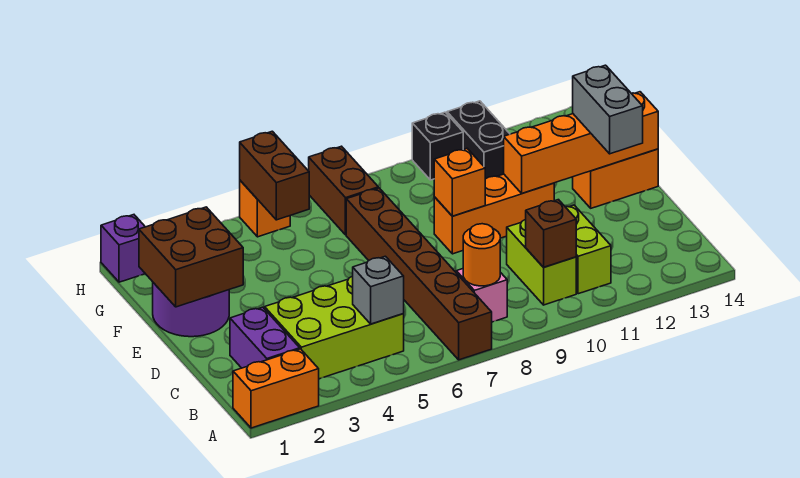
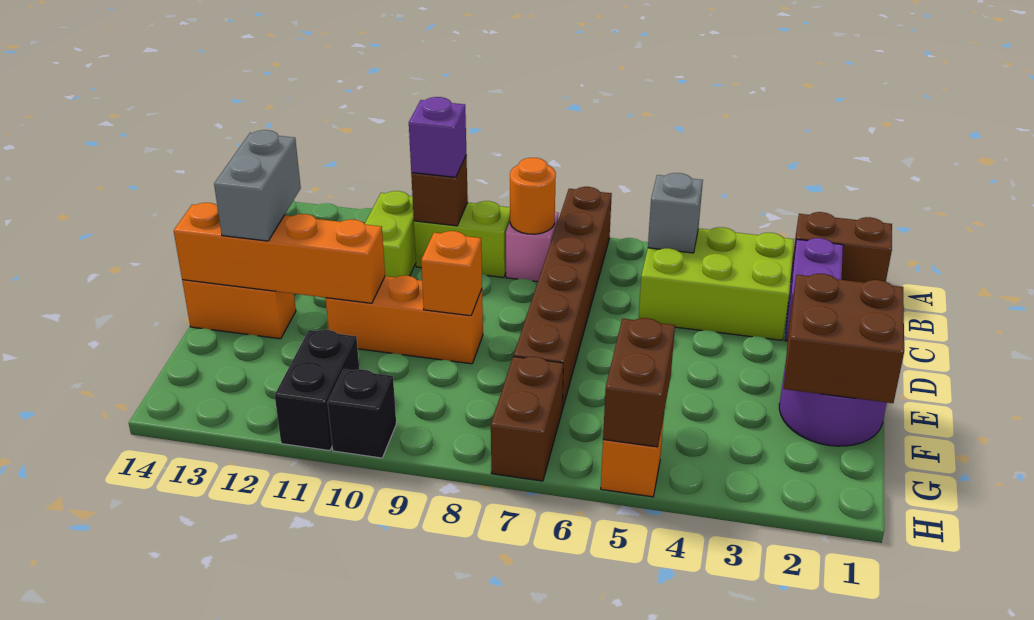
orange 1x2 brick [233,349,319,428] -> brown 1x2 brick [791,212,892,282]
lime 1x2 brick [507,219,576,305] -> lime 1x2 brick turned to [414,201,510,278]
purple 1x1 brick [101,215,145,282] -> purple 1x1 brick moved to [409,97,466,177]

